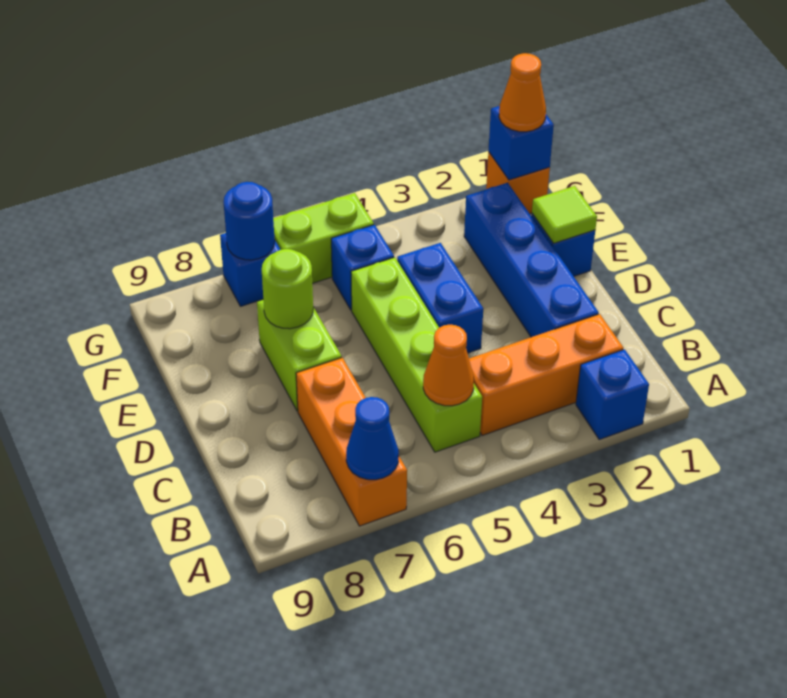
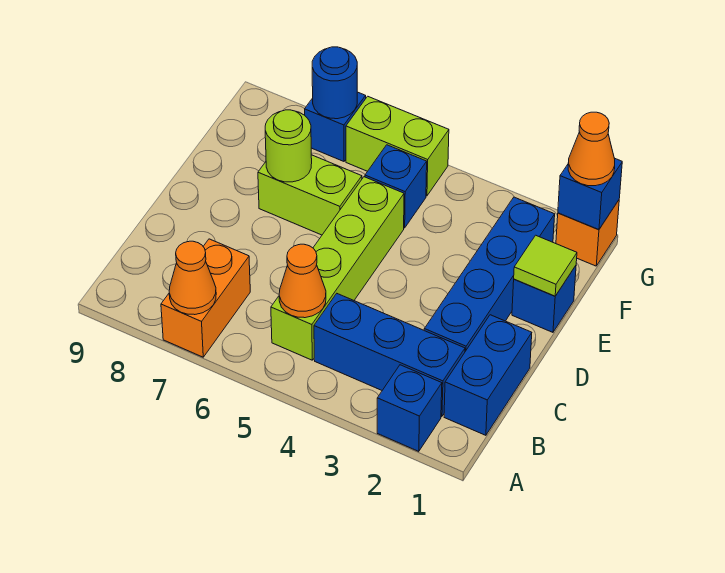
orange 1x3 brick [296,358,407,526] -> orange 1x2 brick [161,239,250,357]
blue 1x1 cone [346,397,399,480] -> orange 1x1 cone [169,241,216,315]
orange 1x3 brick [469,314,623,436] -> blue 1x3 brick [314,294,465,416]
blue 1x2 brick [397,243,483,353] -> blue 1x2 brick moved to [444,315,532,435]
lime 1x2 brick [257,300,342,411] -> lime 1x2 brick turned to [258,155,362,235]

